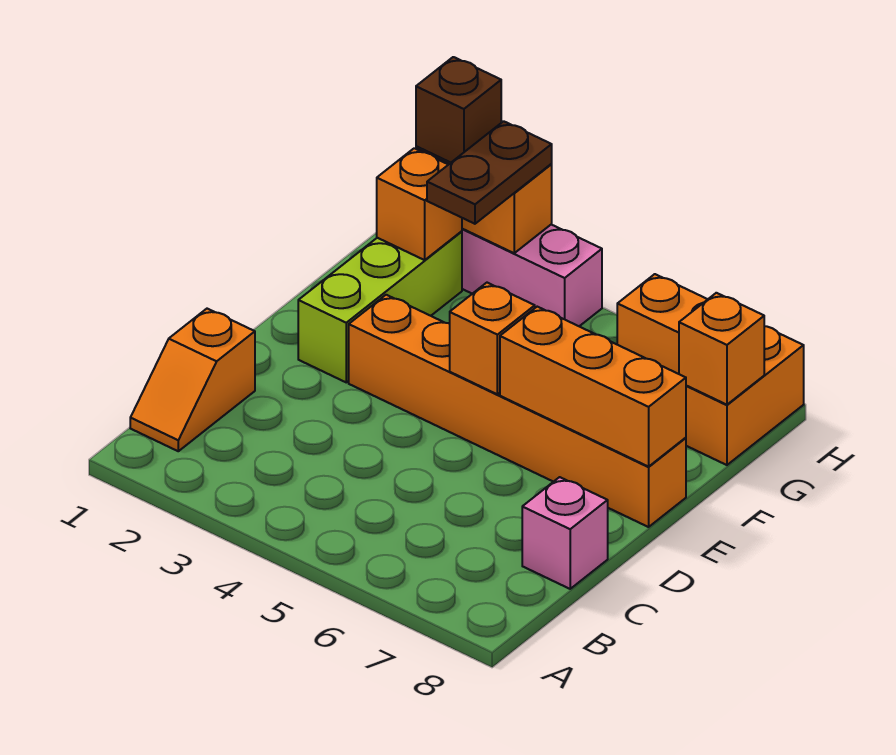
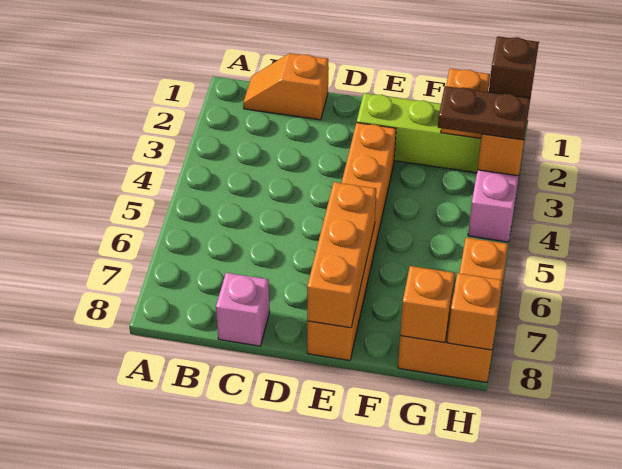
orange 1x1 brick [450,283,535,394] -> orange 1x1 brick moved to [447,273,503,350]

